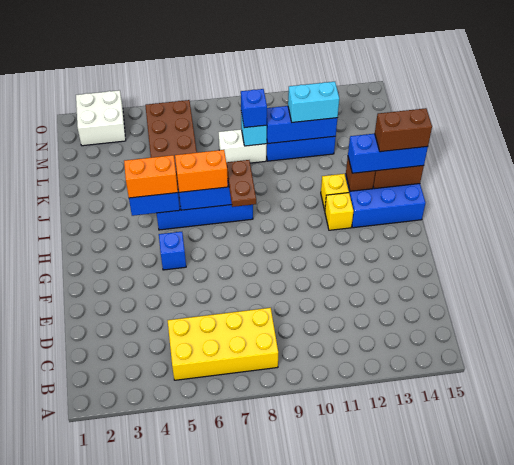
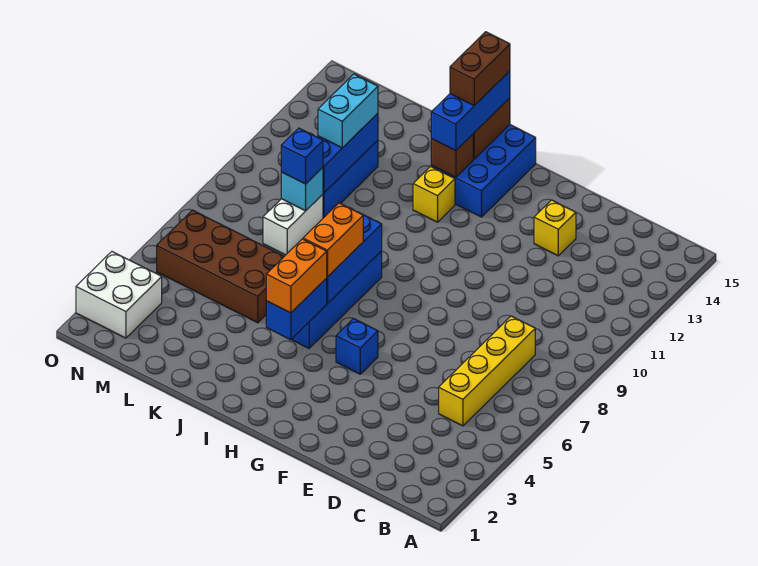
yellow 2x4 brick [168,308,278,380] -> yellow 1x4 brick [439,316,535,426]
brown 1x2 plate [226,160,256,207] -> none
yellow 1x1 brick [325,193,354,230] -> yellow 1x1 brick moved to [534,200,576,256]

